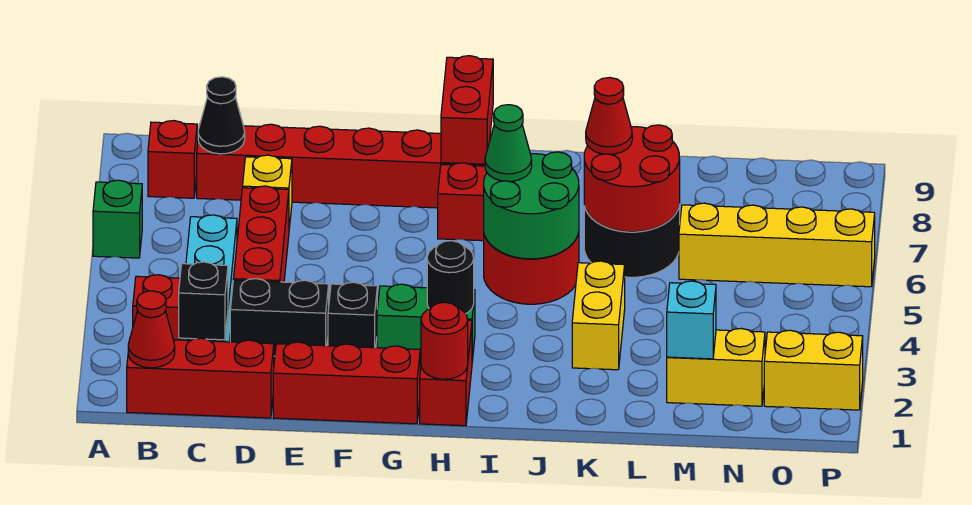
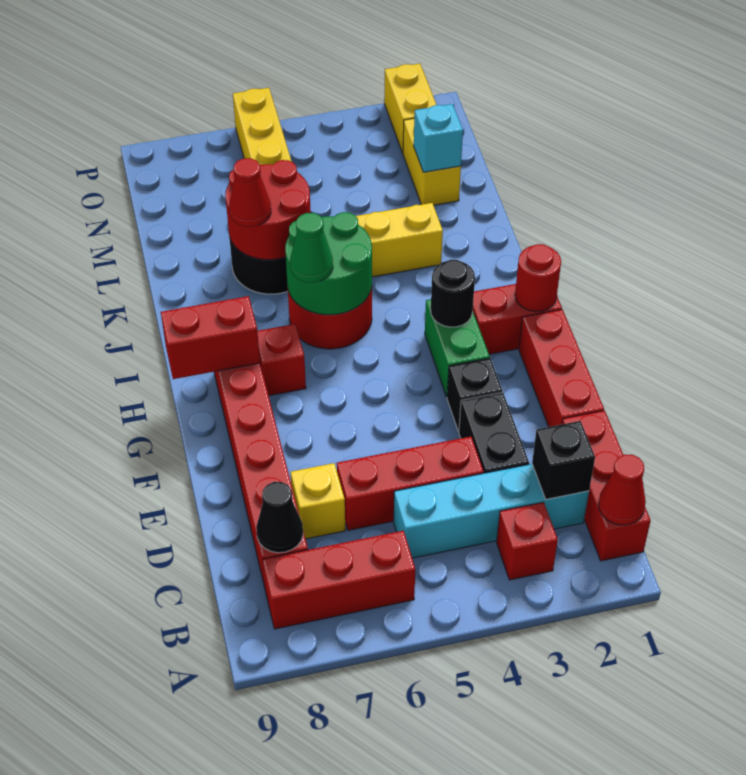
green 1x1 brick [93,180,142,258] -> none
red 1x1 brick [148,121,197,198] -> red 1x3 brick [262,531,415,629]

